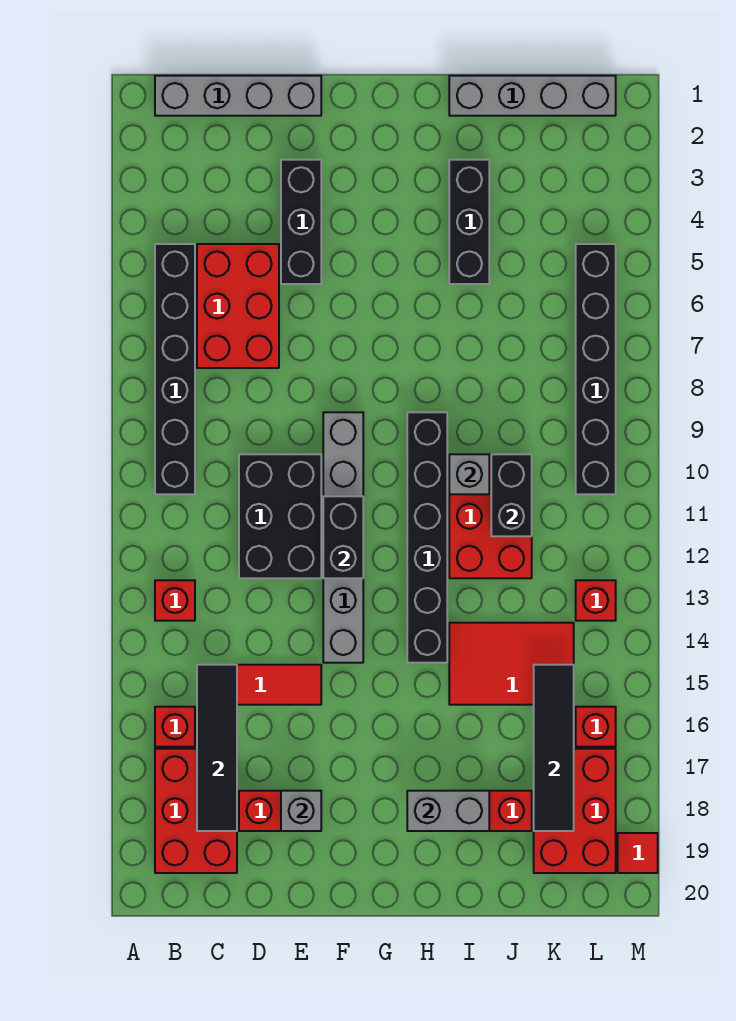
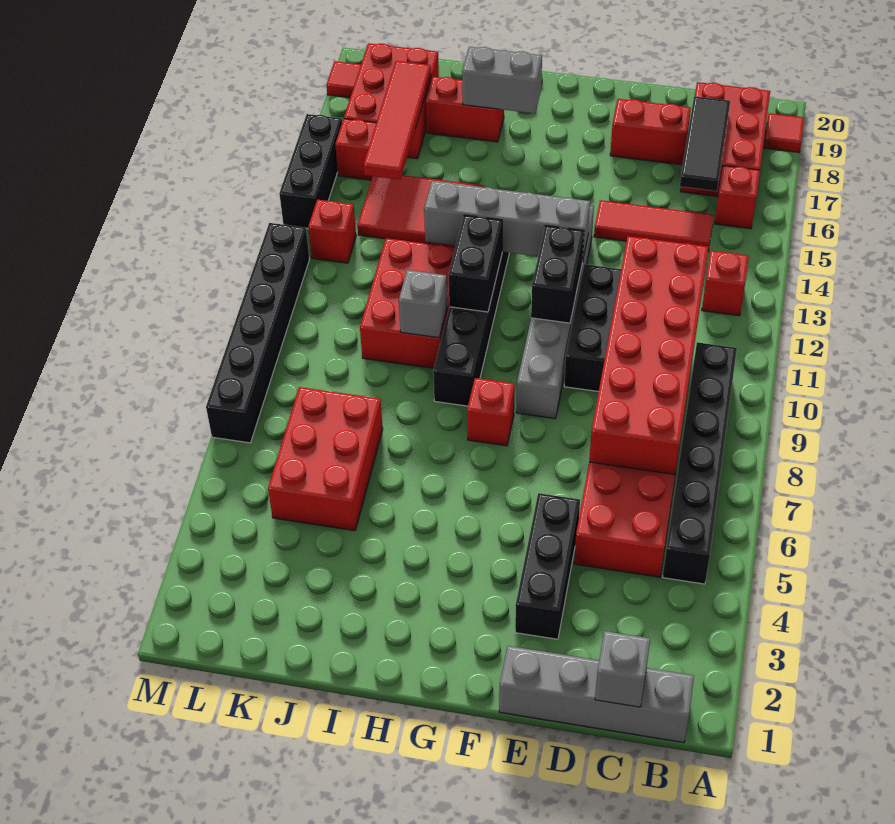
none -> red 1x1 tile [764,113,804,152]
none -> red 2x6 brick [589,236,708,475]
black 1x4 tile [197,665,237,831] -> black 1x3 tile [680,96,730,191]
grey 1x1 brick [281,791,321,831] -> grey 1x1 brick moved to [595,631,650,707]
none -> red 1x1 brick [467,378,515,446]
grey 1x4 brick [449,76,616,116] -> grey 1x4 brick moved to [424,181,590,262]
black 1x3 brick [449,160,489,284] -> black 1x3 brick moved to [279,114,342,229]
none -> red 2x3 brick [268,387,383,531]
black 1x2 brick [491,454,532,536] -> black 1x2 brick moved to [449,215,502,312]
black 1x4 tile [534,665,574,831] -> red 1x4 tile [364,61,431,180]
black 1x6 brick [576,244,616,494] -> black 1x6 brick moved to [206,223,309,443]

